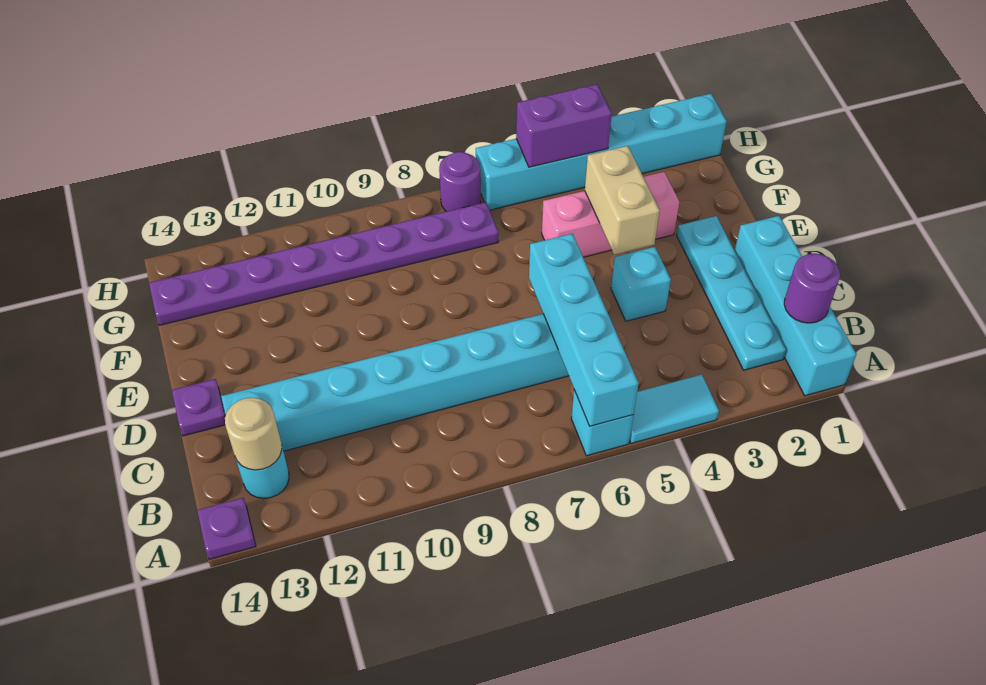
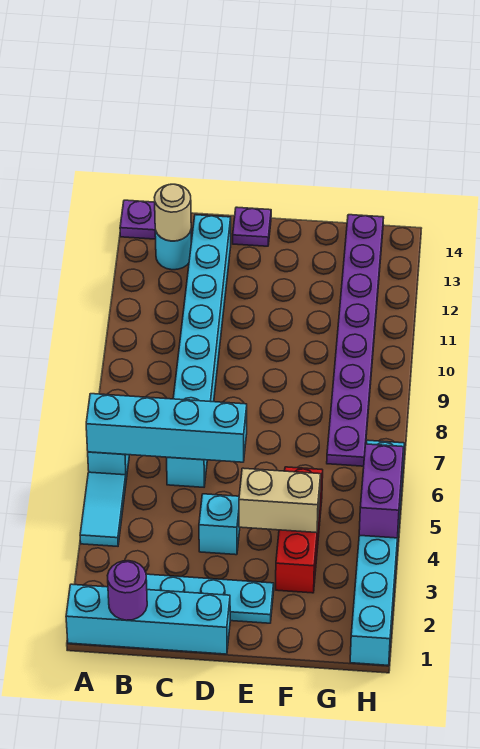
pink 1x3 brick [542,172,680,257] -> red 1x3 brick [276,467,323,593]
purple 1x1 round brick [439,152,481,211] -> none

